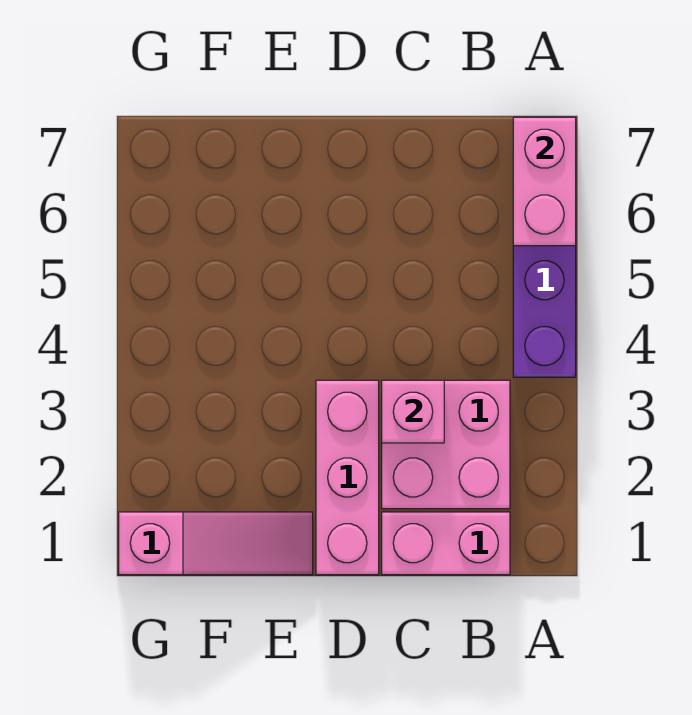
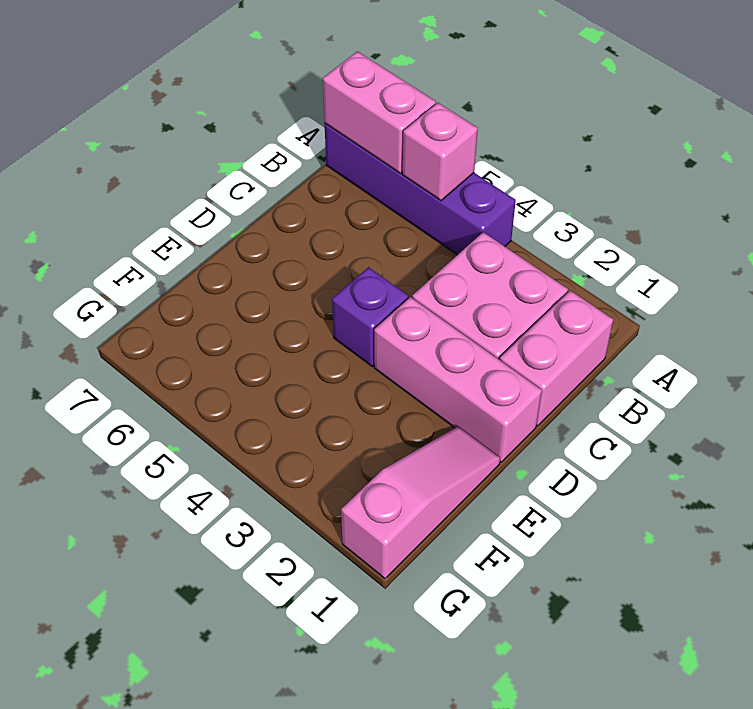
pink 1x1 brick [382,380,444,443] -> pink 1x1 brick moved to [403,103,478,201]
none -> purple 1x1 brick [332,267,408,366]

